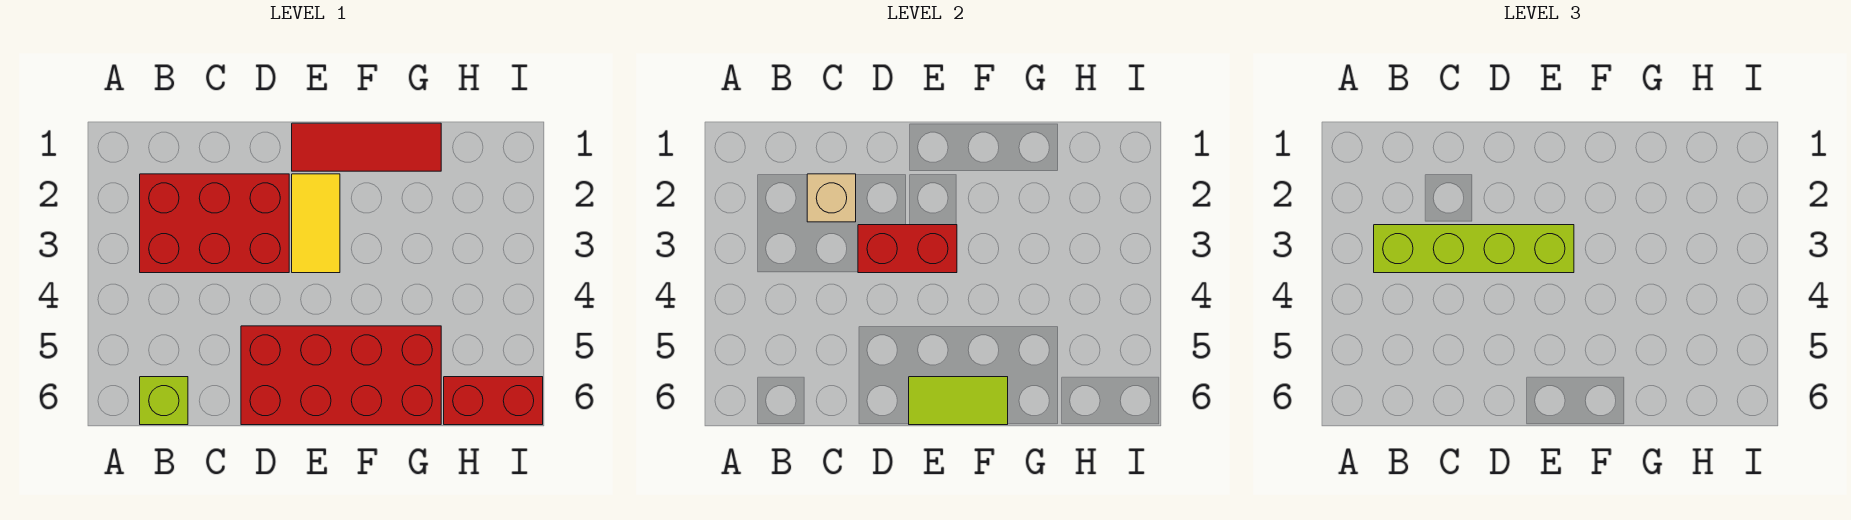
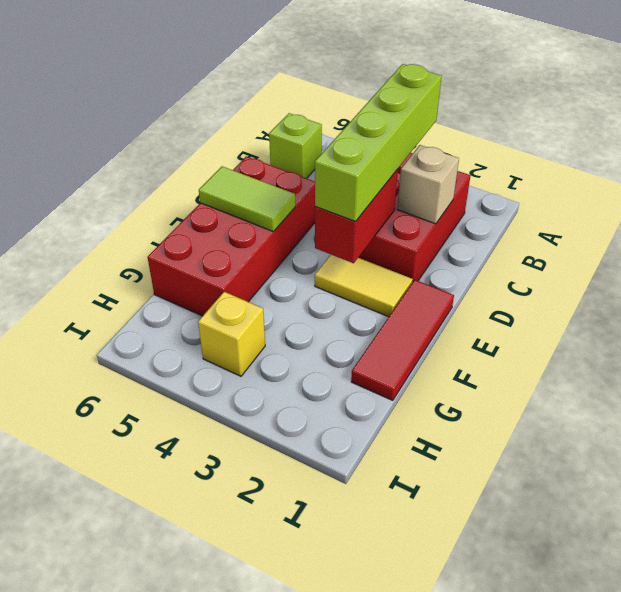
lime 1x2 tile [909,377,1008,425] -> lime 1x2 tile turned to [199,166,295,232]
none -> yellow 1x1 brick [198,292,265,376]
red 1x2 brick [444,377,543,425] -> none

